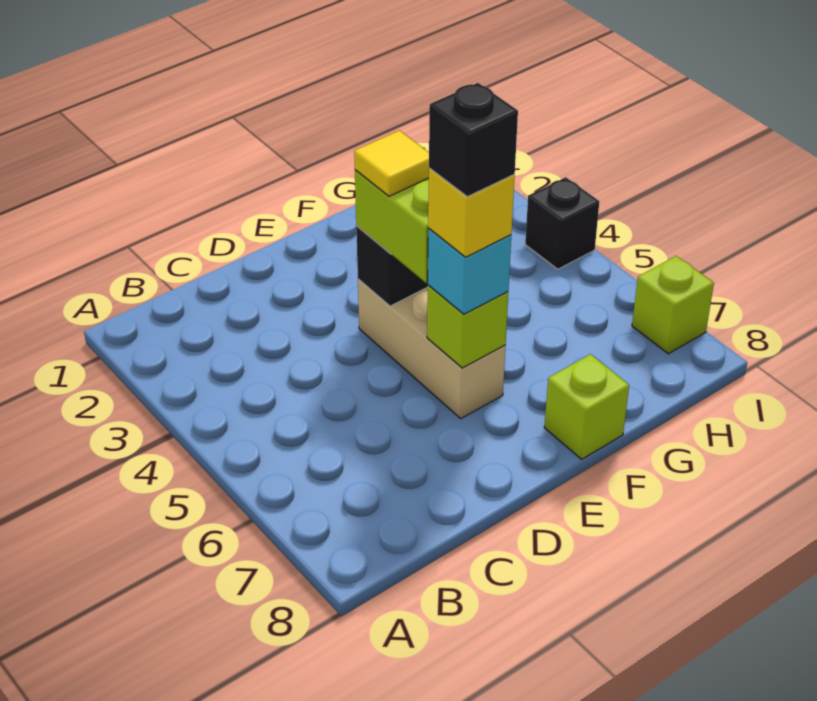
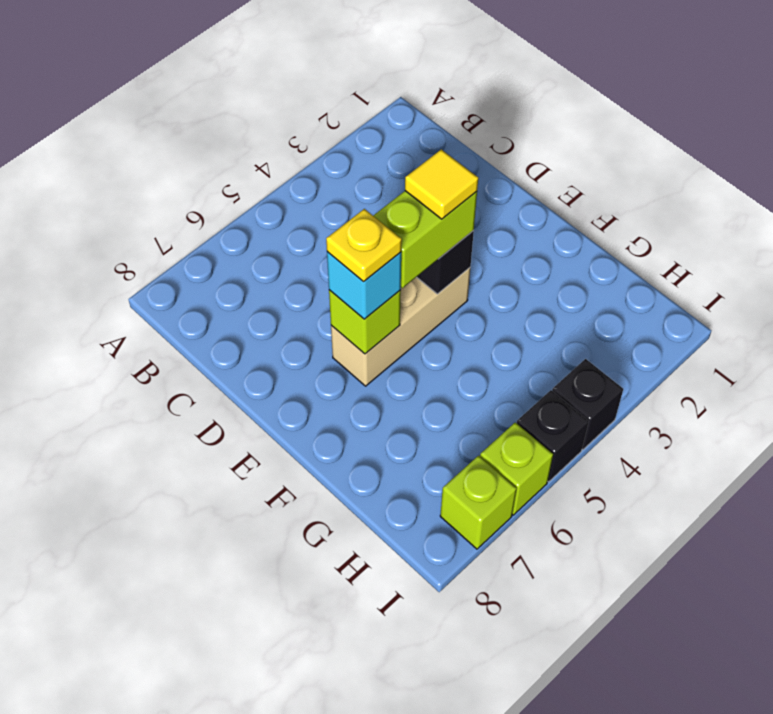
yellow 1x1 brick [428,168,515,257] -> yellow 1x1 plate [326,209,402,281]
black 1x1 brick [429,83,518,197] -> black 1x1 brick moved to [517,390,589,482]
lime 1x1 brick [544,354,629,459] -> lime 1x1 brick moved to [480,422,553,515]

